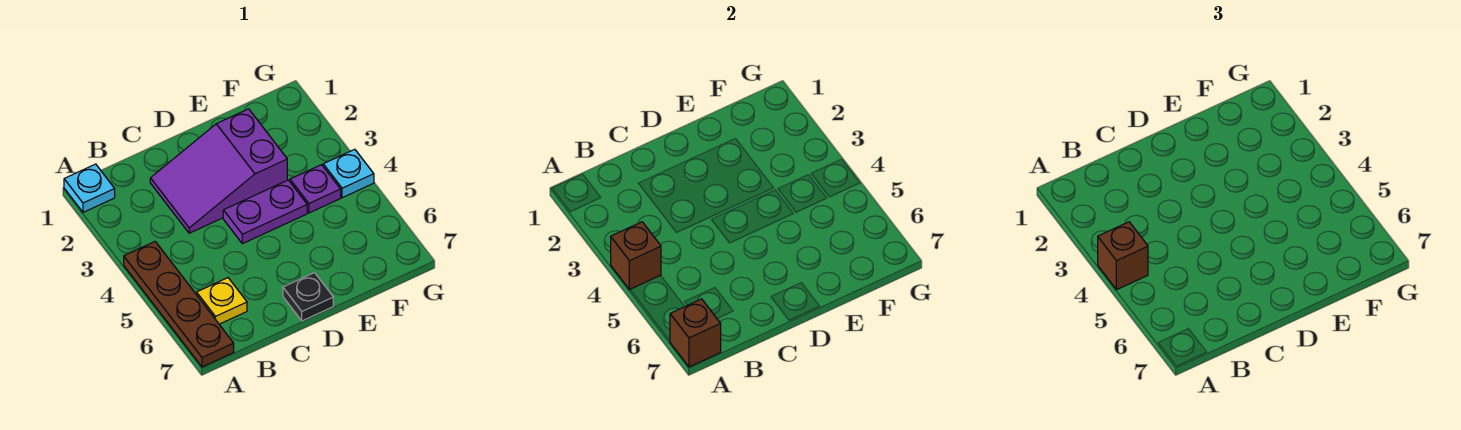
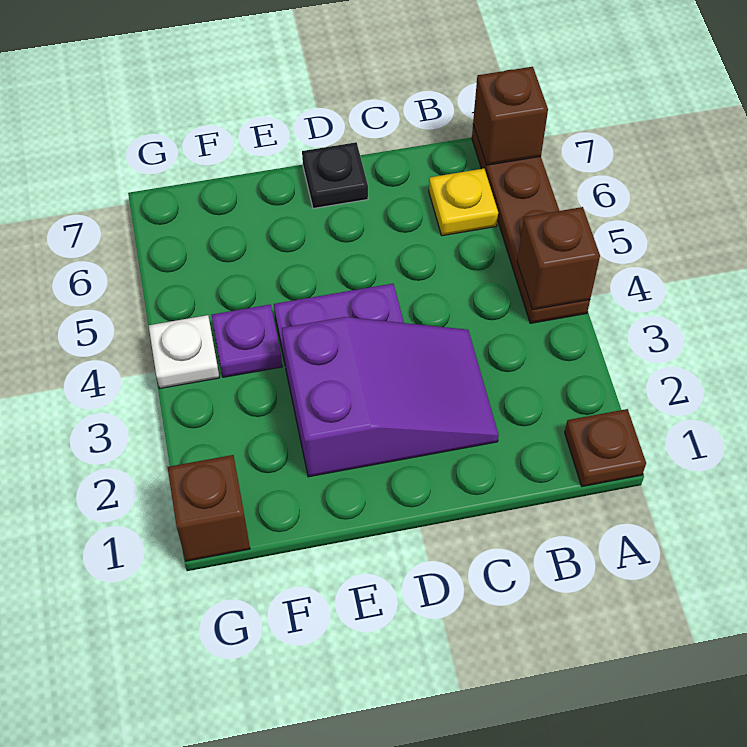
cyan 1x1 plate [64,164,115,212] -> brown 1x1 plate [565,409,646,487]
brown 1x1 brick [1098,222,1148,290] -> brown 1x1 brick moved to [168,455,250,561]
cyan 1x1 plate [323,149,374,198] -> white 1x1 plate [149,315,219,388]

